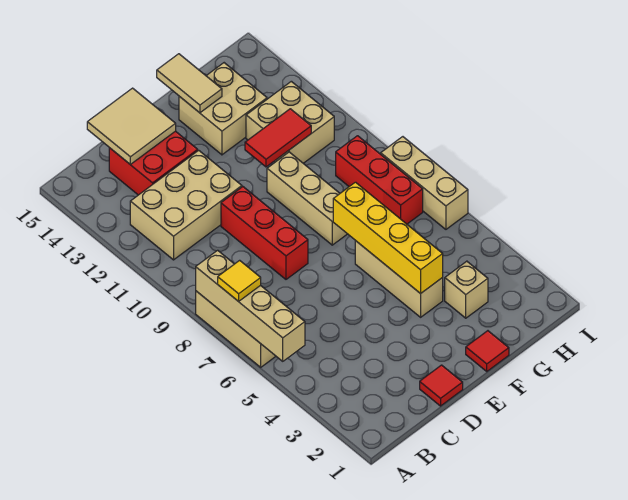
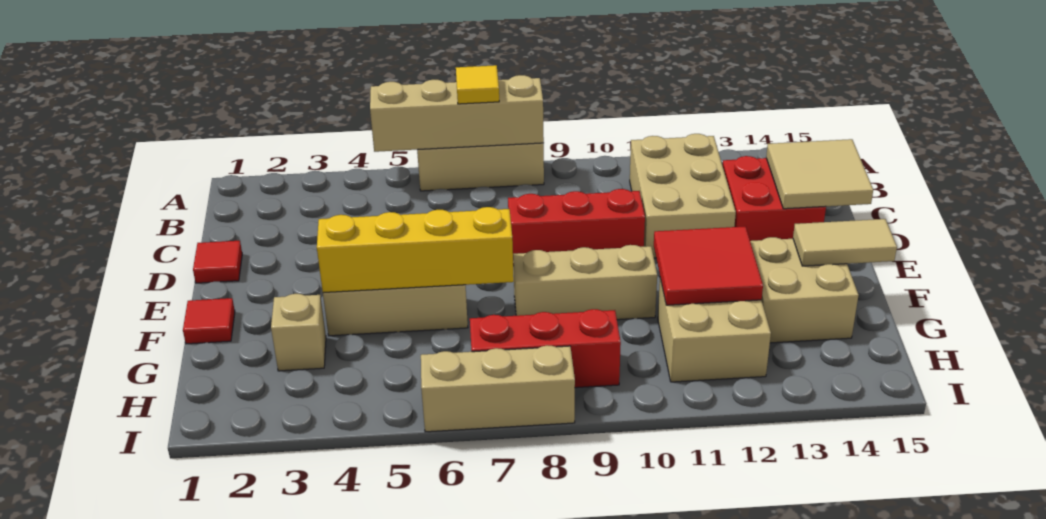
red 1x2 tile [245,109,311,167] -> red 2x2 tile [654,226,763,305]

